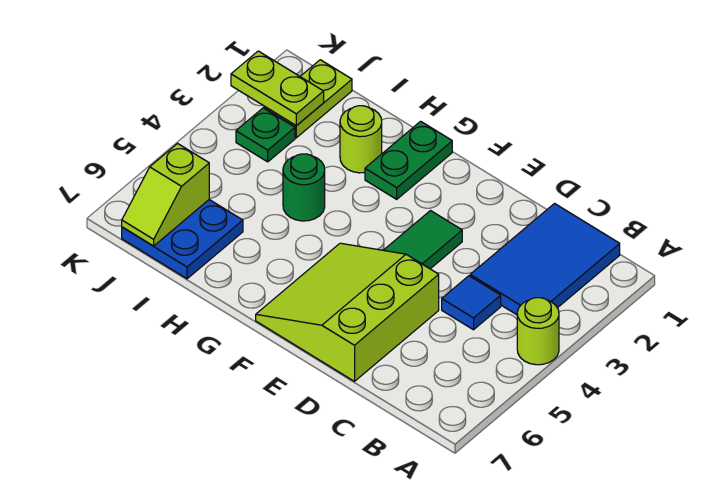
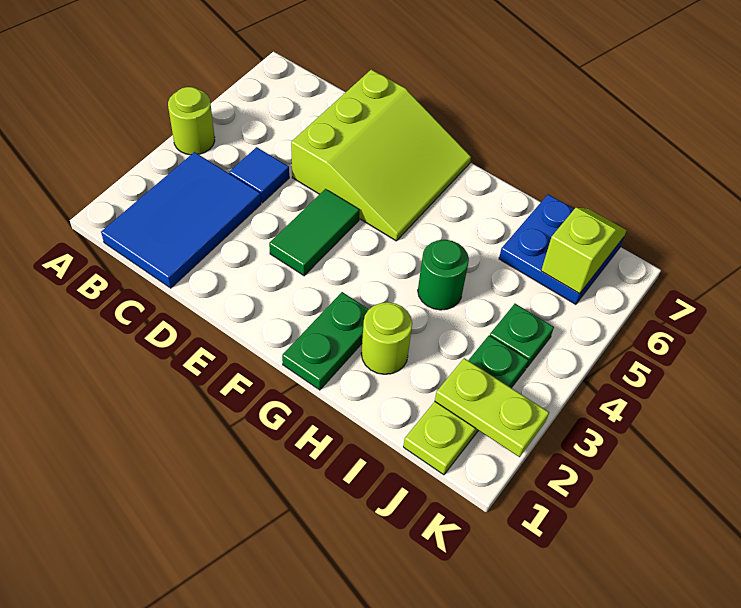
none -> green 1x1 plate [490,304,554,368]

